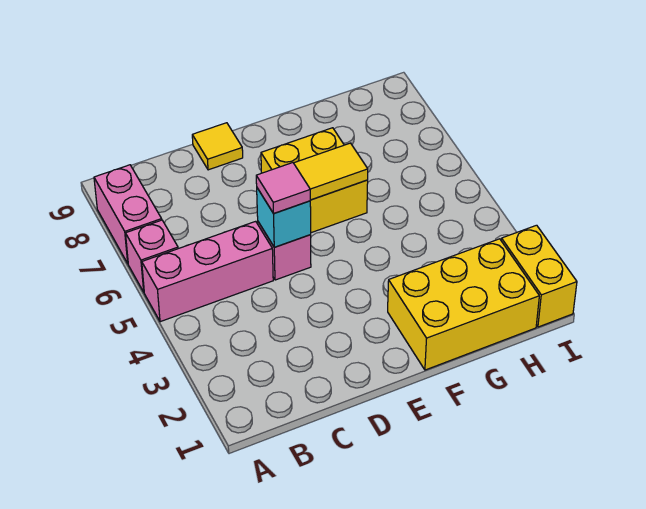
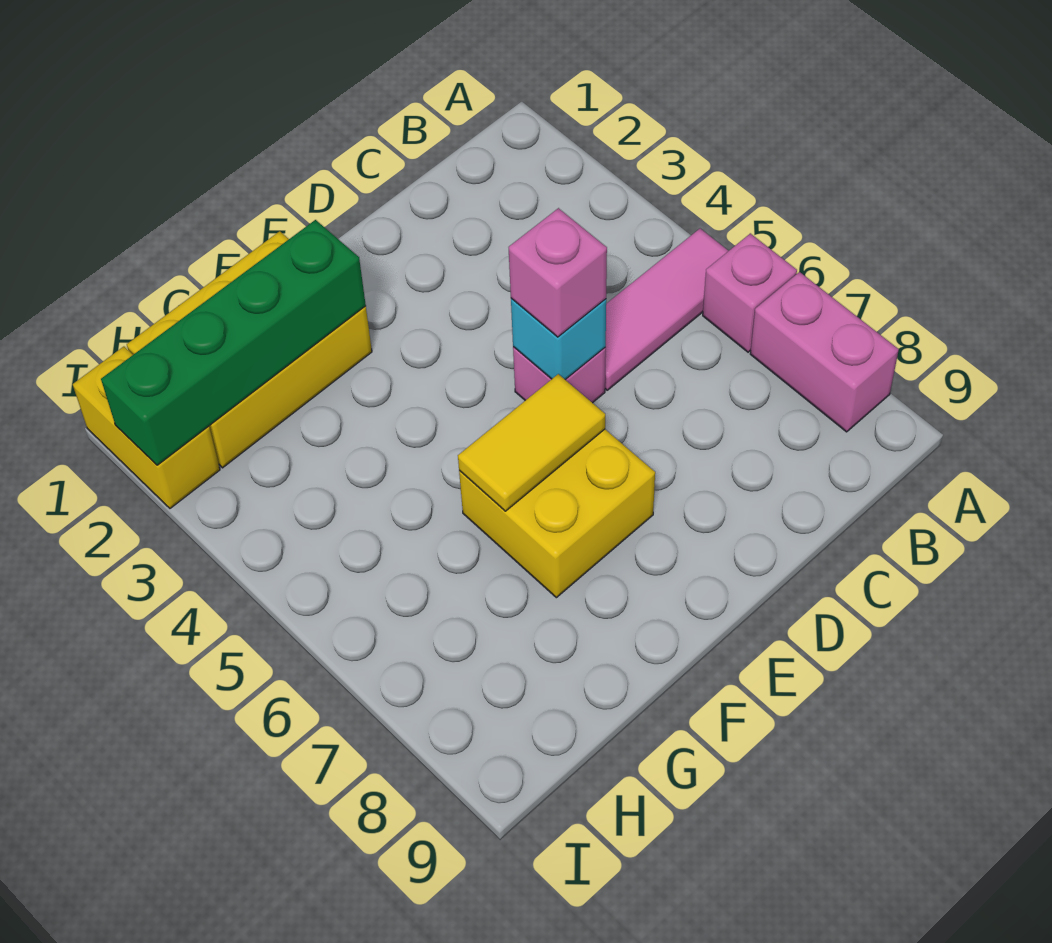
pink 1x3 brick [142,221,273,322] -> pink 1x3 tile [605,229,728,390]
pink 1x1 tile [256,163,310,213] -> pink 1x1 brick [509,208,607,337]
yellow 1x1 tile [192,123,243,170] -> none
none -> green 1x4 brick [101,220,366,465]

